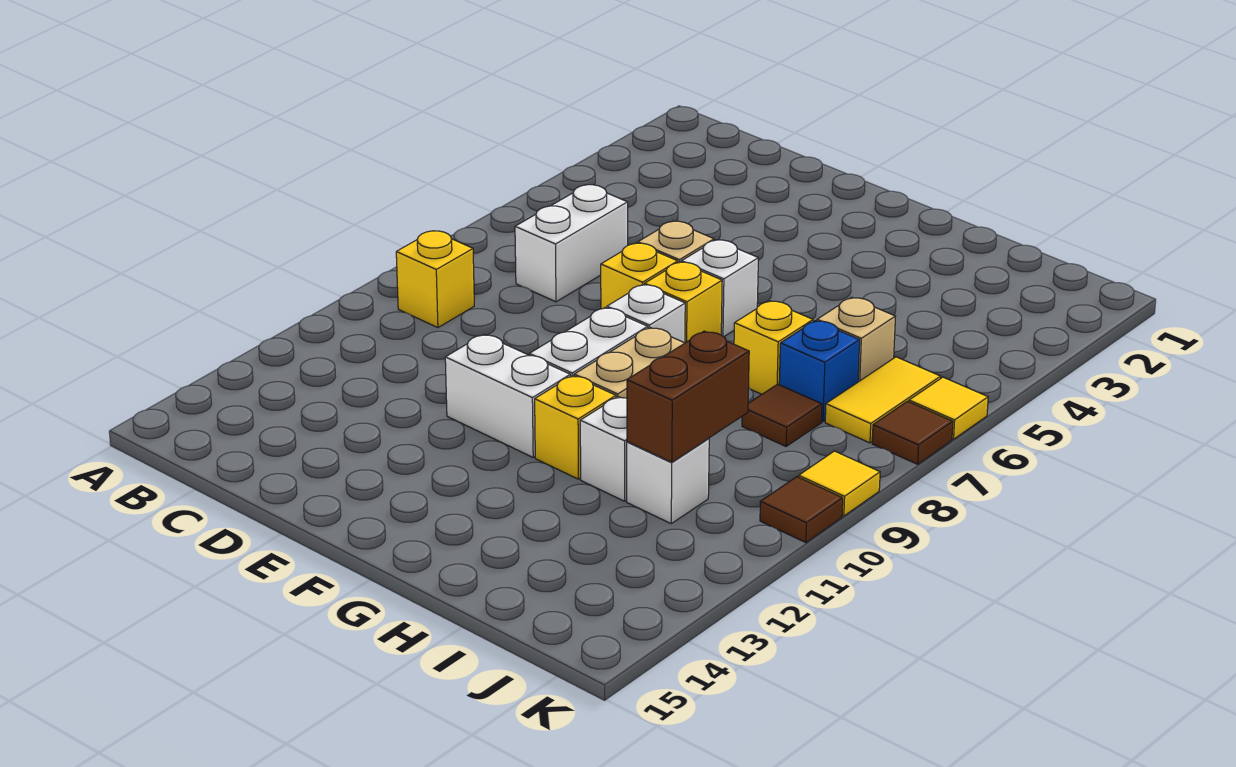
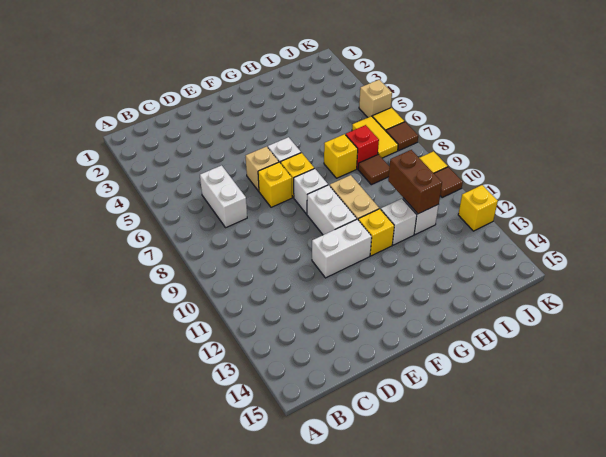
yellow 1x1 brick [396,231,474,328] -> yellow 1x1 brick moved to [458,185,498,231]
tan 1x1 brick [817,297,896,382] -> tan 1x1 brick moved to [359,80,392,117]
blue 1x1 brick [779,321,860,422] -> red 1x1 brick [346,125,379,169]

